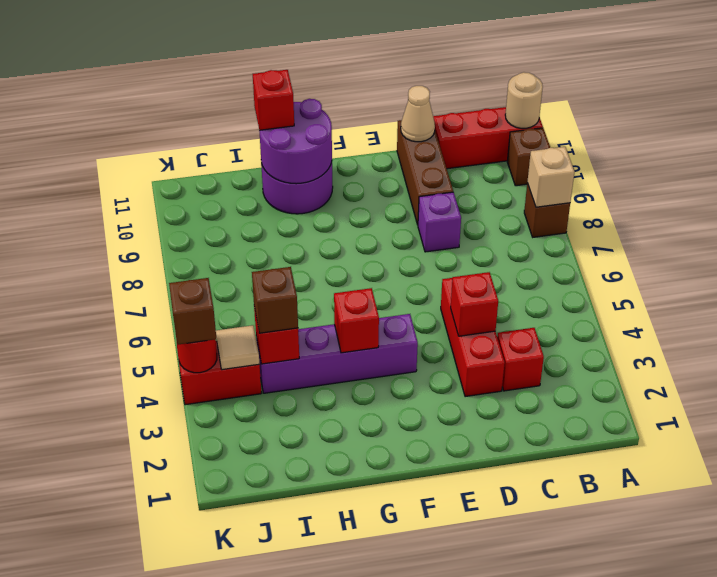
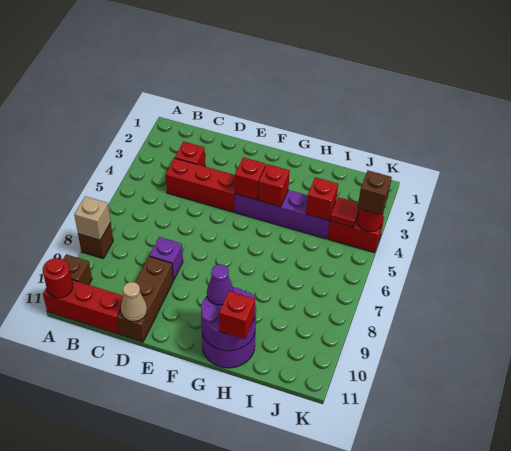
tan 1x1 round brick [505,72,543,128] -> red 1x1 round brick [43,258,73,298]
red 1x3 brick [441,278,505,397] -> red 1x3 brick turned to [165,158,235,212]
red 1x1 brick [451,272,498,336] -> red 1x1 brick moved to [235,157,266,200]
none -> purple 1x1 cone [207,264,234,305]
brown 1x1 brick [252,267,298,333] -> none
tan 1x1 tile [216,325,259,370] -> red 1x1 tile [330,197,359,227]

